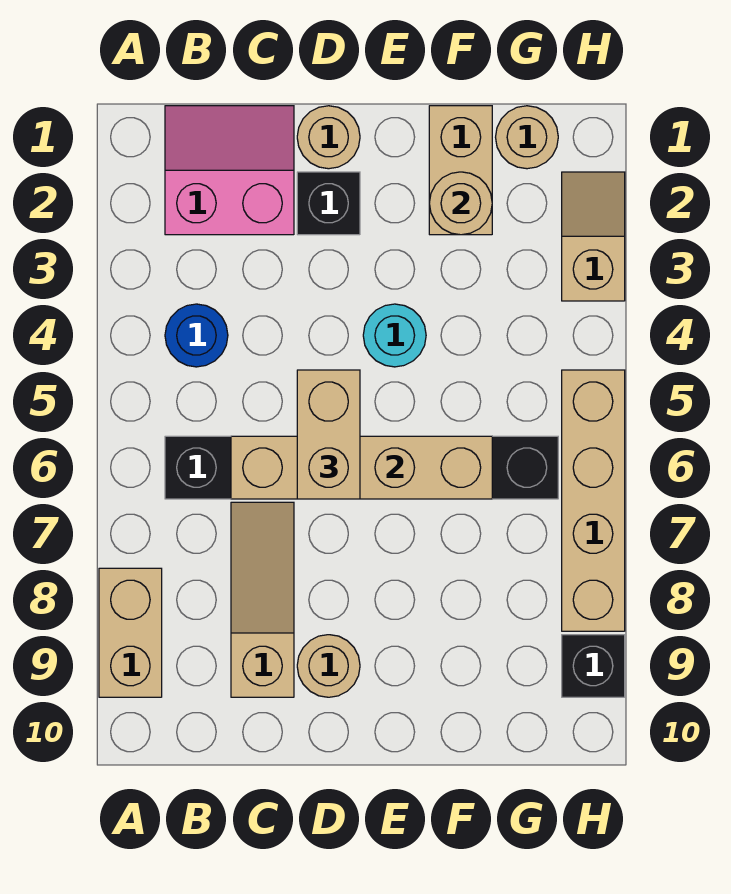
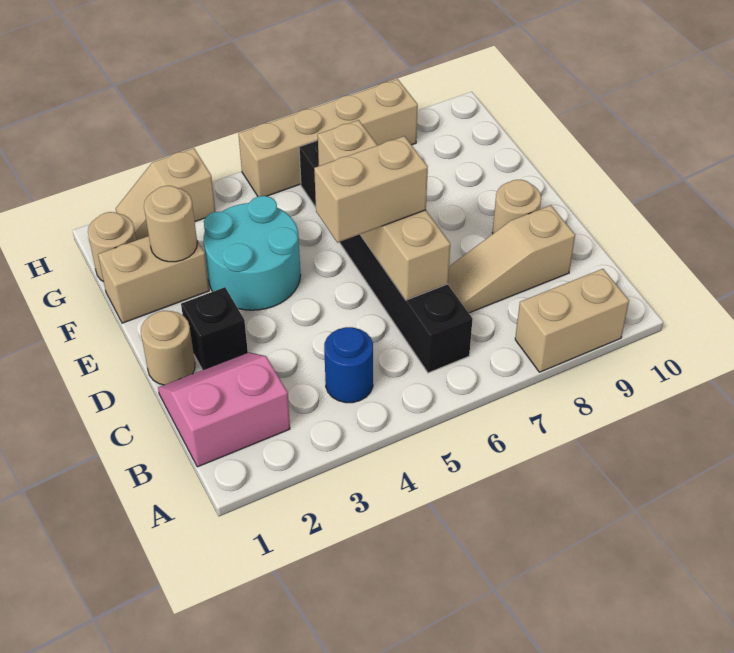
pink 2x2 slope [165,106,294,235] -> pink 2x2 slope turned to [158,352,290,467]
cyan 1x1 round brick [363,304,426,367] -> cyan 2x2 round brick [204,196,301,310]
black 1x1 brick [562,635,625,697] -> none

